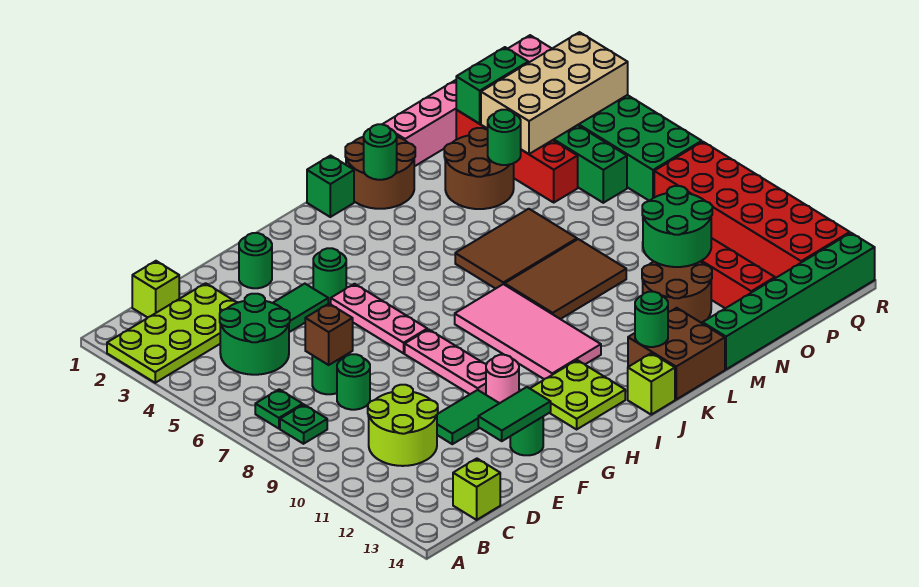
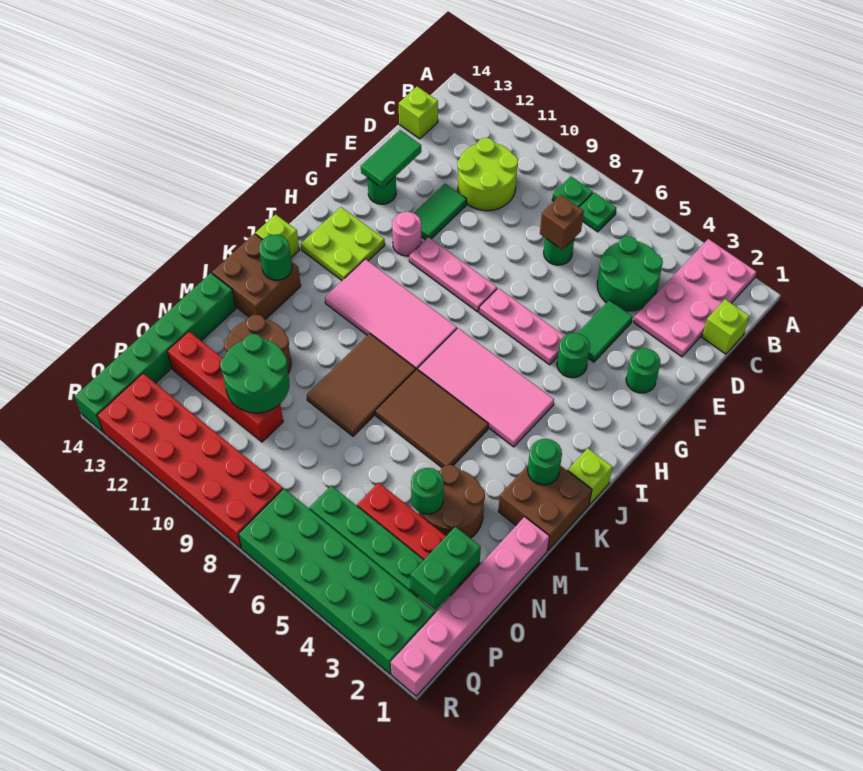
lime 2x4 plate [107,283,238,383] -> pink 2x4 plate [634,239,756,357]
green 1x1 round brick [337,354,370,410] -> none
none -> pink 2x4 tile [418,328,554,447]
green 1x1 brick [307,156,354,217] -> lime 1x1 brick [568,448,612,505]
brown 2x2 round brick [345,137,415,209] -> brown 2x2 brick [498,466,592,550]
brown 2x3 tile [455,209,577,289] -> brown 2x3 tile turned to [376,369,488,467]
tan 2x4 brick [481,32,628,154] -> none

